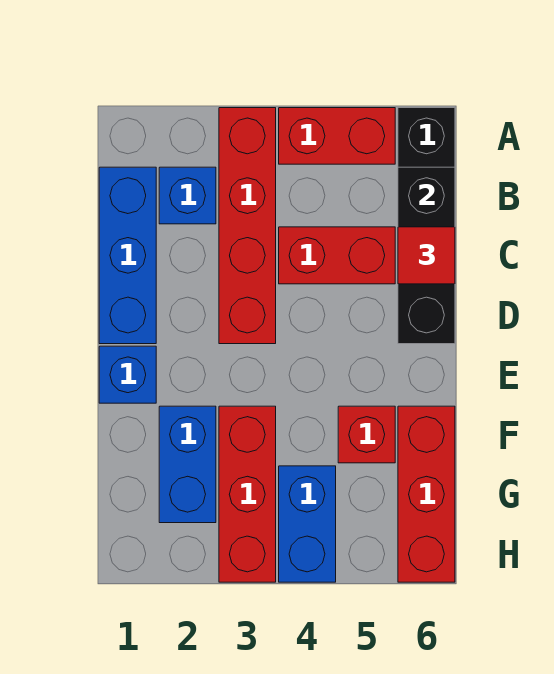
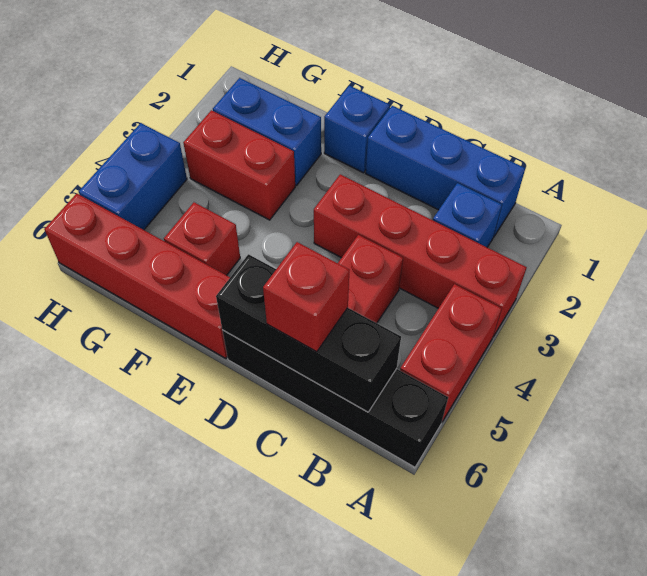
red 1x1 tile [398,227,455,284] -> red 1x1 brick [263,242,349,352]
red 1x3 brick [219,406,276,582] -> red 1x2 brick [183,110,295,220]
red 1x3 brick [398,406,455,582] -> red 1x4 brick [45,194,230,358]
blue 1x2 brick [279,466,336,582] -> blue 1x2 brick turned to [79,123,187,230]

